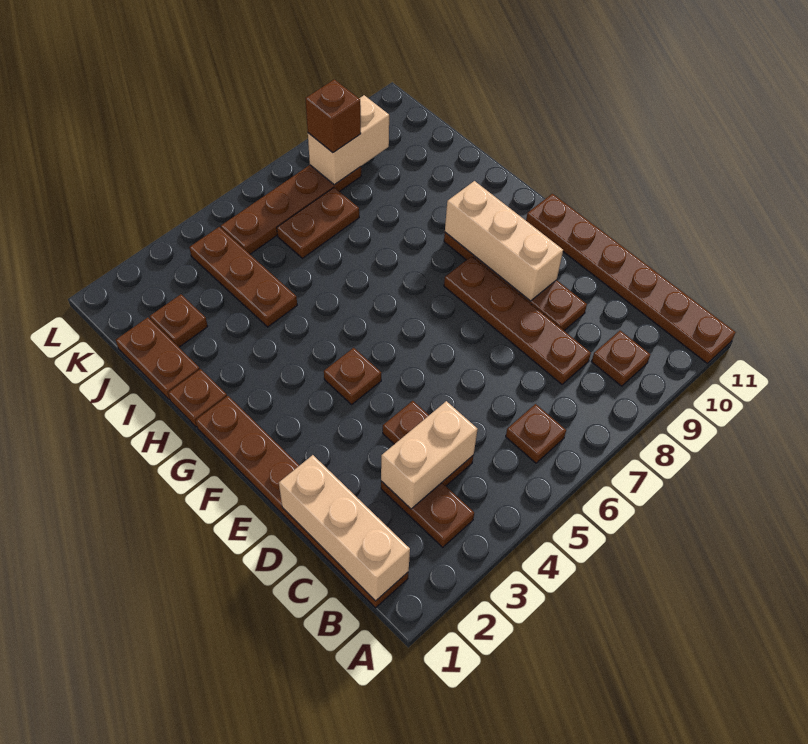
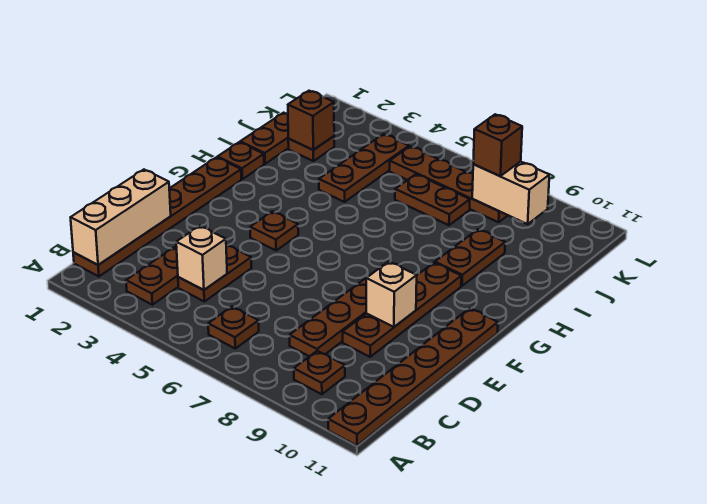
tan 1x2 brick [381,401,478,509] -> tan 1x1 brick [176,226,227,290]
tan 1x3 brick [445,181,563,301] -> tan 1x1 brick [366,262,417,327]
none -> brown 1x2 plate [435,229,505,286]
none -> brown 1x1 brick [288,91,334,150]

